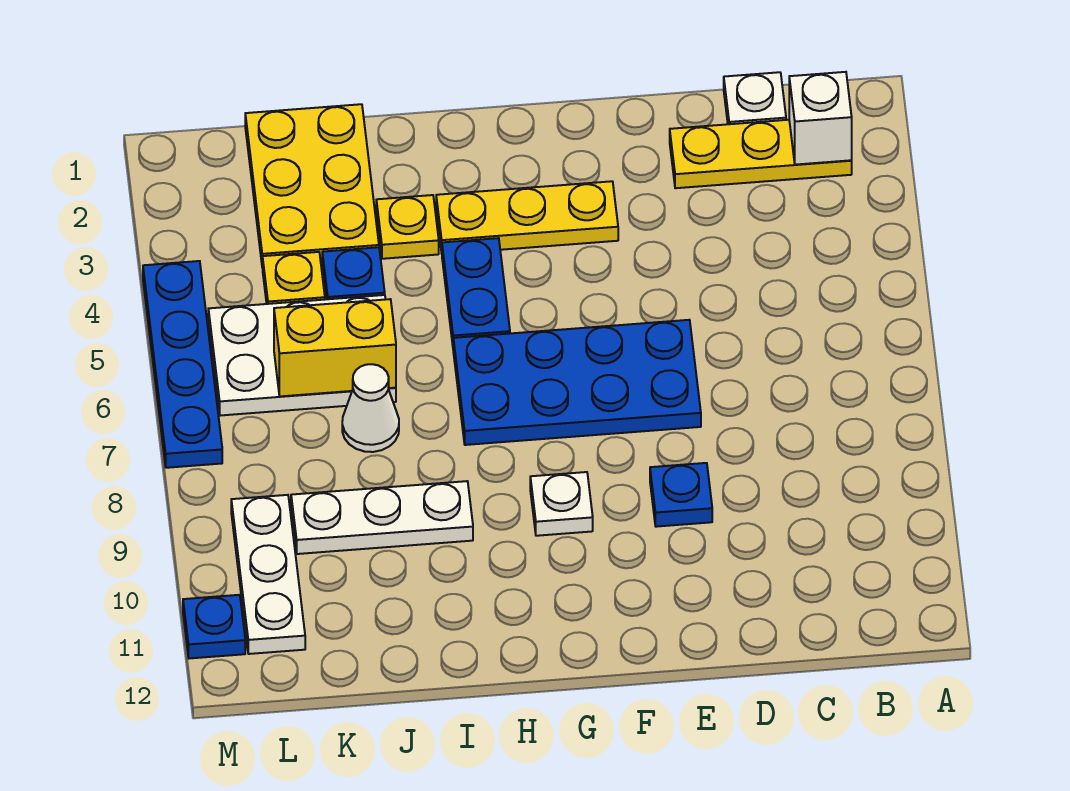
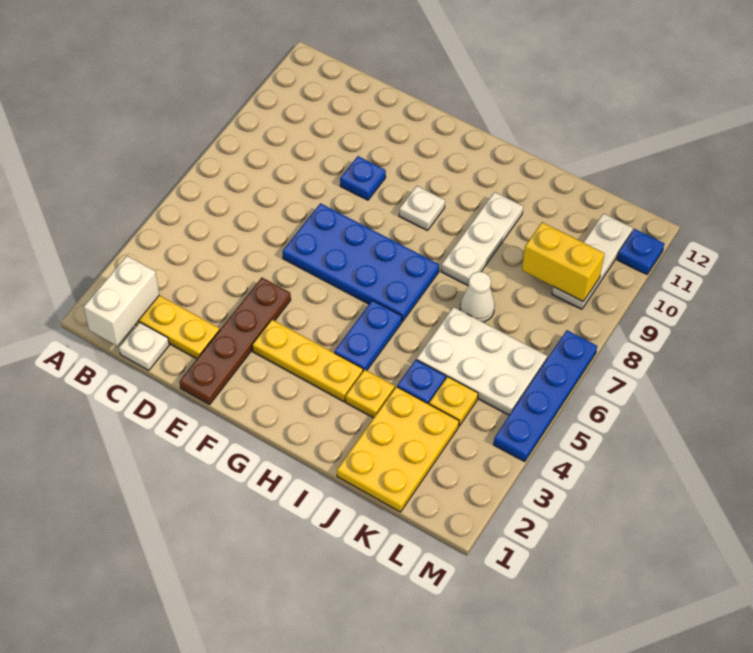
white 1x1 brick [789,72,852,165] -> white 1x2 brick [84,256,159,346]
none -> brown 1x4 plate [179,278,291,405]
white 1x3 plate [291,481,473,554] -> white 1x3 plate turned to [441,192,523,286]
yellow 1x2 brick [274,299,396,396] -> yellow 1x2 brick moved to [522,222,605,301]

